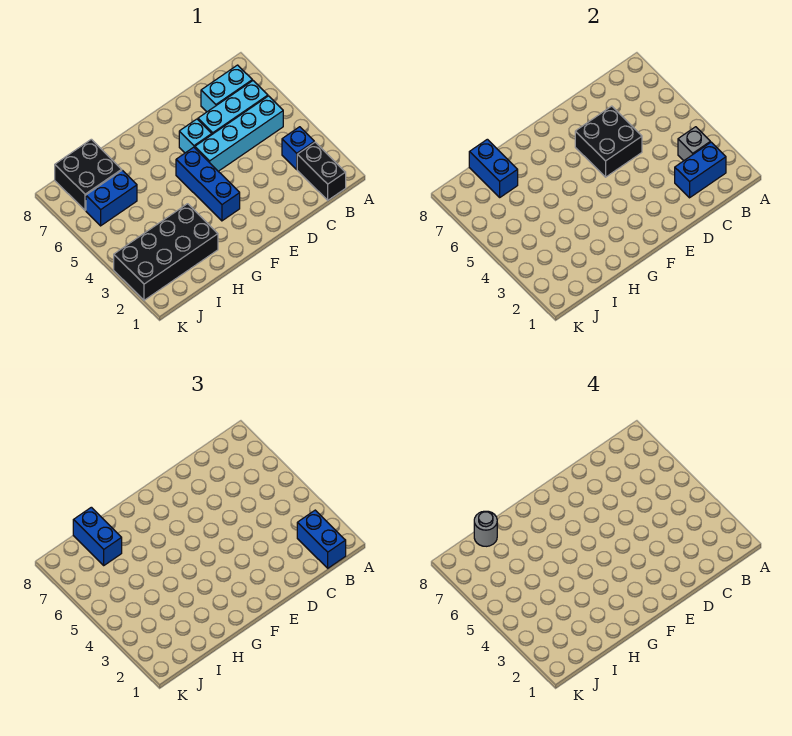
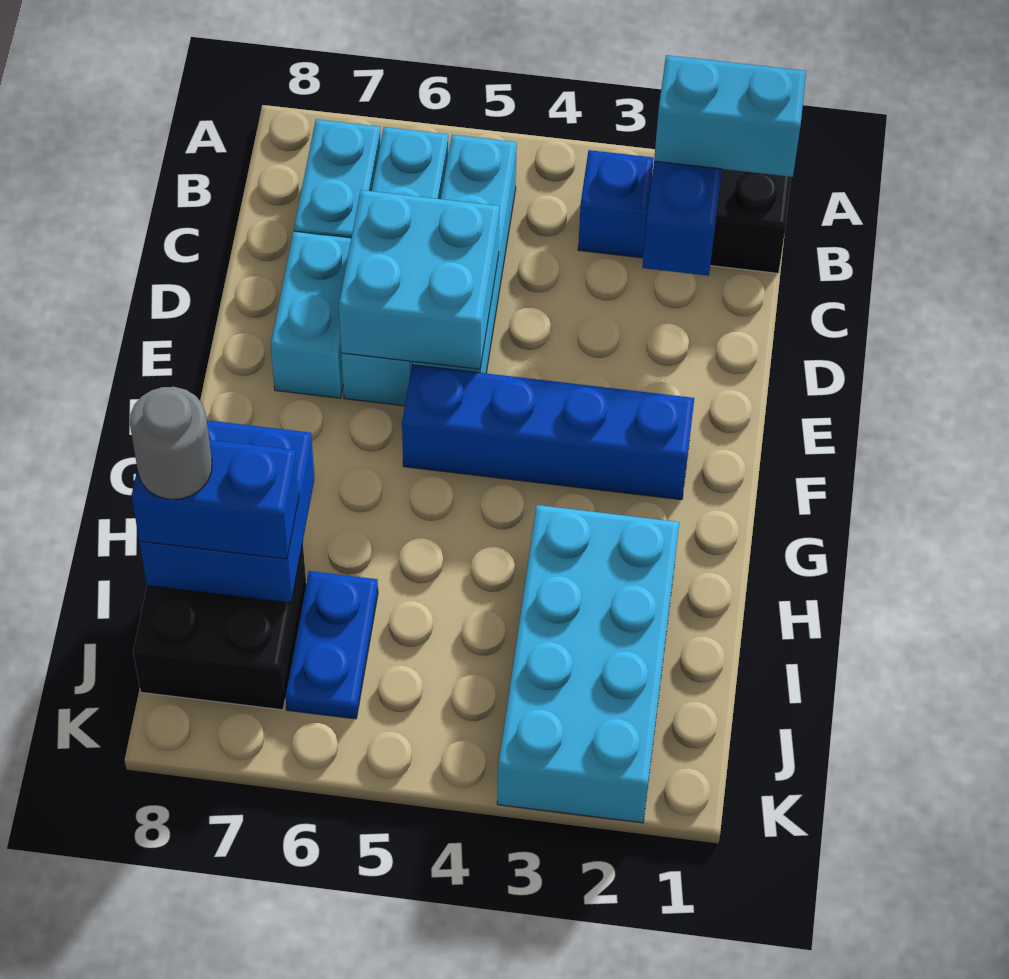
blue 1x2 brick [297,510,346,568] -> cyan 1x2 brick [654,55,806,177]
grey 1x1 brick [678,127,710,161] -> none
black 2x2 brick [575,106,642,177] -> cyan 2x2 brick [339,190,499,369]
none -> cyan 1x2 brick [271,231,351,398]
blue 1x3 brick [176,147,240,221] -> blue 1x4 brick [402,365,694,500]
black 2x4 brick [114,204,218,300] -> cyan 2x4 brick [497,505,679,823]
blue 1x2 brick [86,170,137,226] -> blue 1x2 plate [285,571,378,719]
blue 1x2 brick [469,139,518,197] -> blue 2x2 brick [140,420,315,603]

